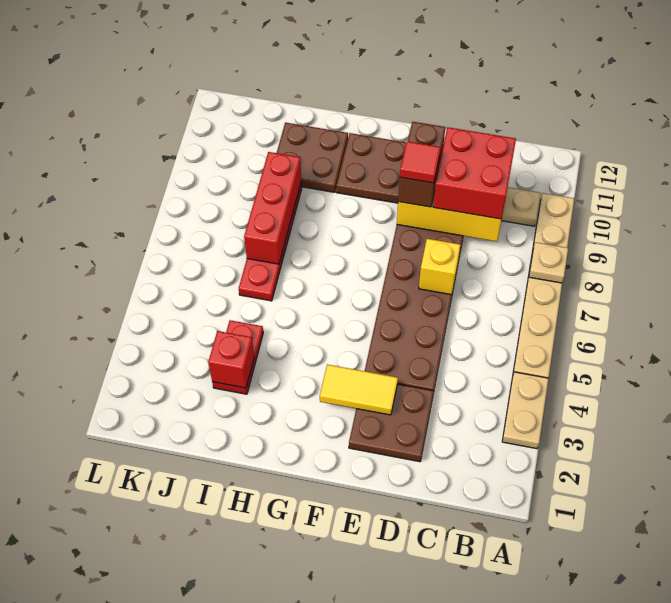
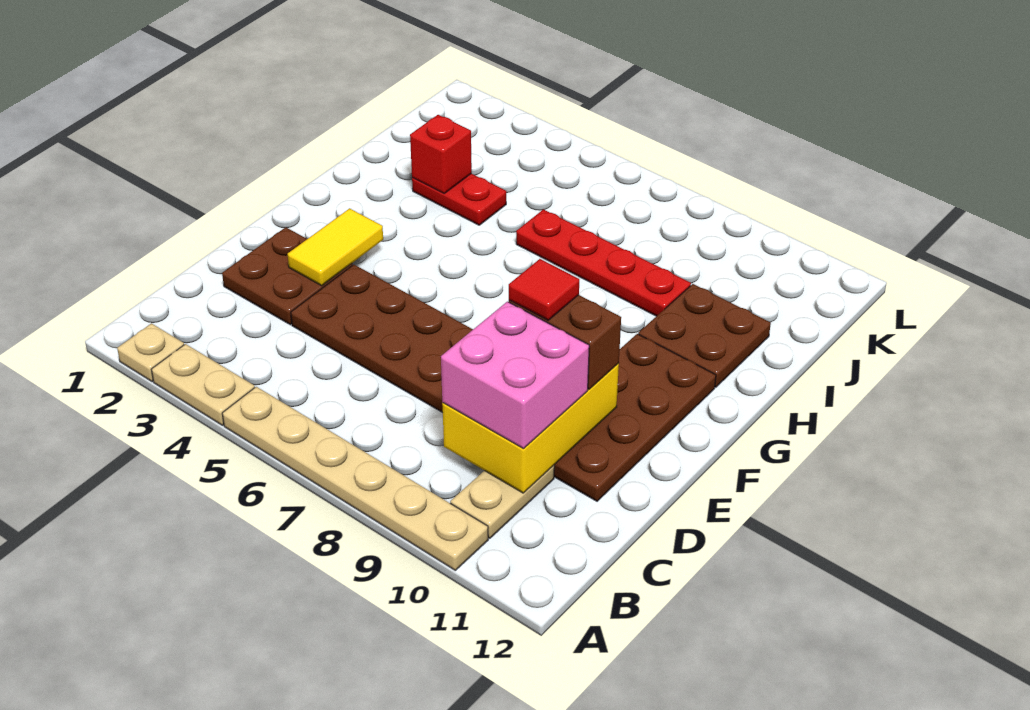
tan 1x1 plate [529,242,568,283] -> tan 1x1 plate moved to [117,323,184,382]
red 2x2 brick [433,127,516,219] -> pink 2x2 brick [441,302,589,449]
yellow 1x1 brick [419,239,460,295] -> none
red 1x3 brick [244,152,301,264] -> none

